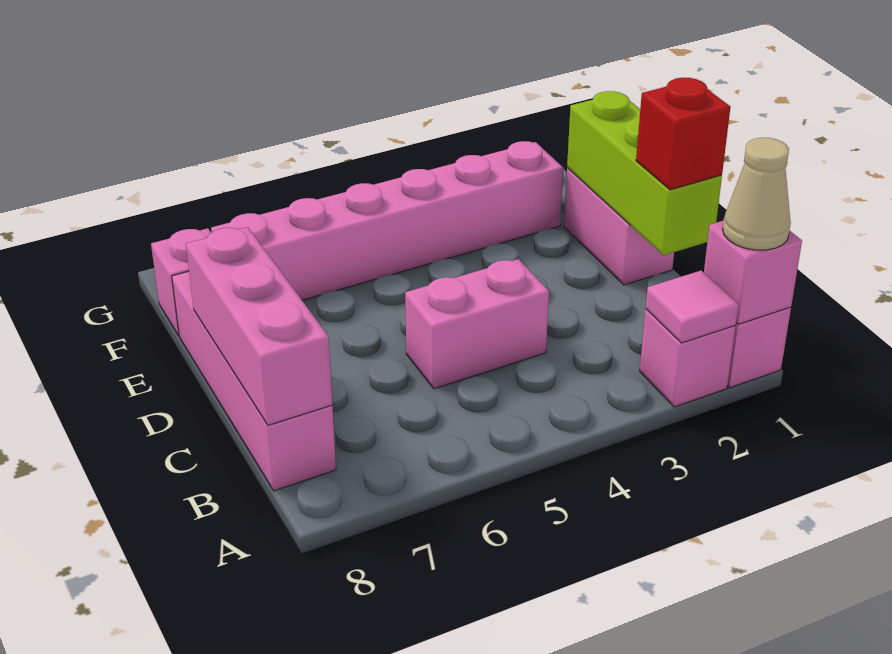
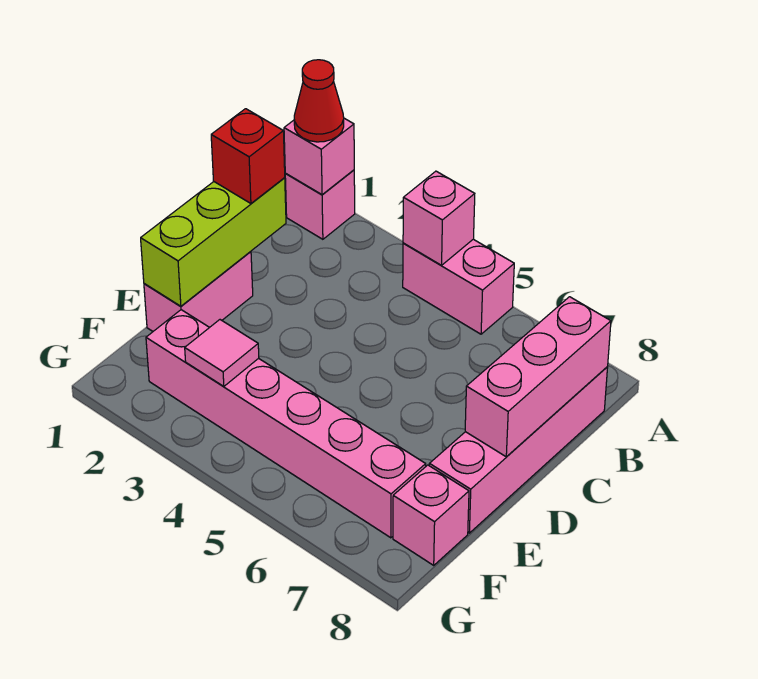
tan 1x1 cone [723,138,791,250] -> red 1x1 cone [294,60,344,142]
pink 1x1 brick [640,309,736,407] -> pink 1x1 brick moved to [403,171,475,265]
pink 1x1 tile [646,270,739,343] -> pink 1x1 tile moved to [185,320,259,386]
pink 1x2 brick [405,259,549,389] -> pink 1x2 brick moved to [403,239,514,334]

